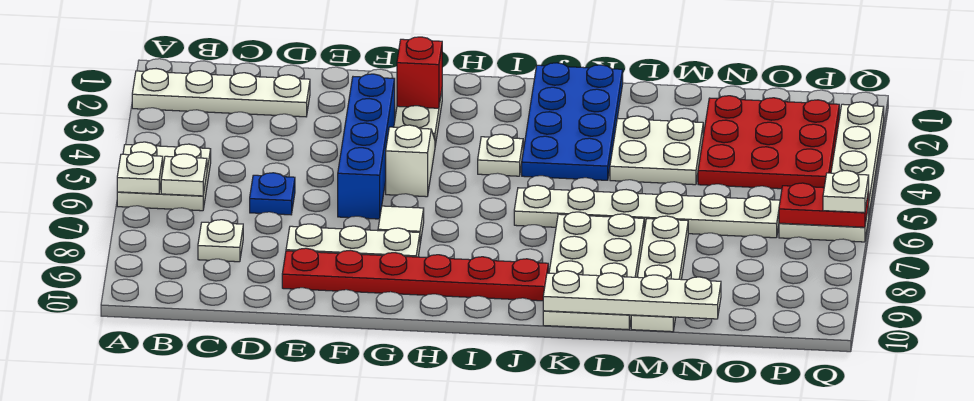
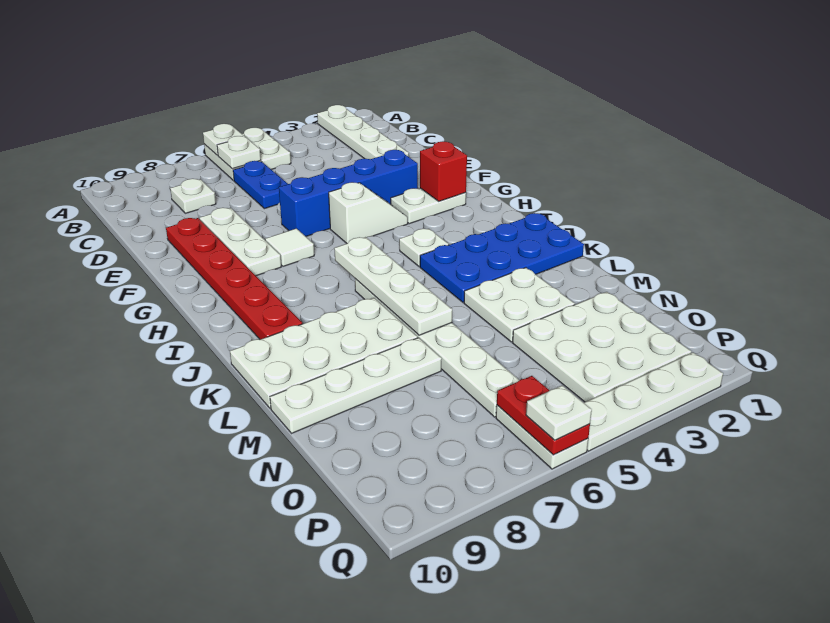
blue 1x1 plate [250,173,295,215] -> blue 1x2 plate [233,161,288,209]
white 1x4 plate [543,271,721,319] -> white 1x4 plate moved to [334,237,452,335]
red 3x3 plate [698,96,839,189] -> white 3x3 plate [512,292,691,402]

